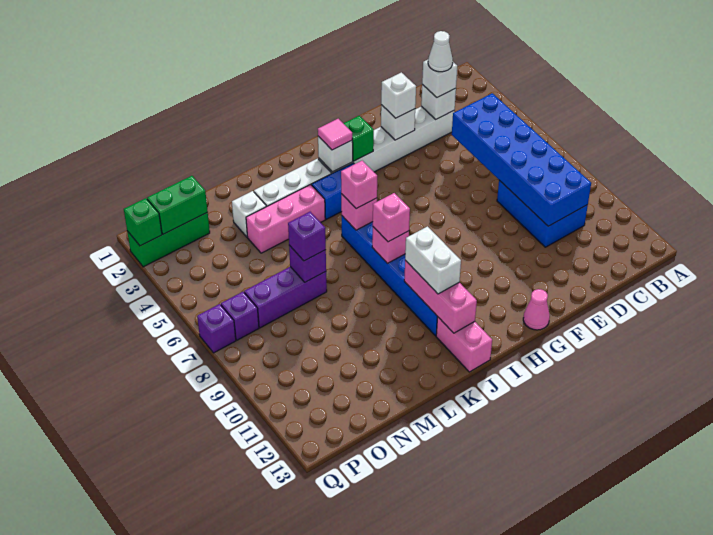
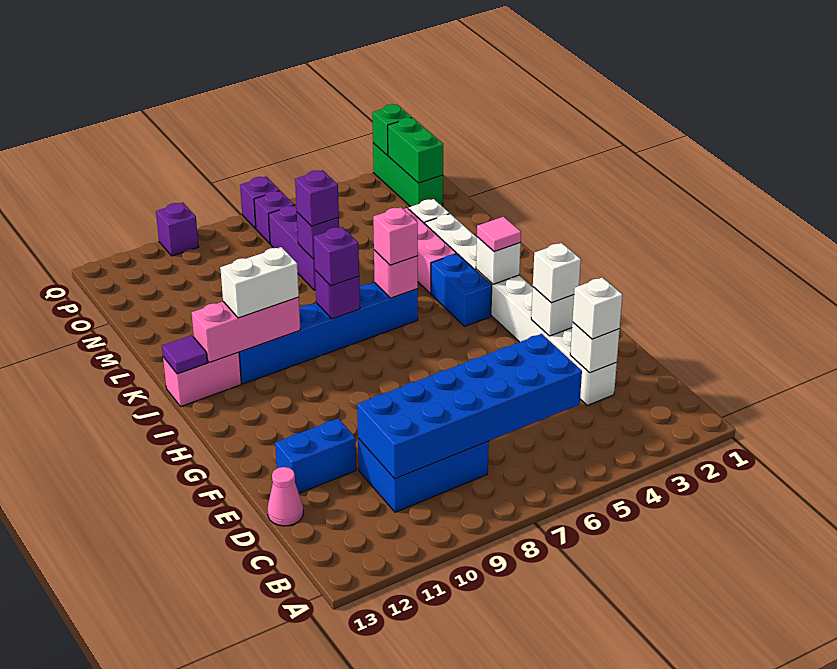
white 1x1 cone [428,31,453,72] -> none
none -> blue 1x2 brick [275,418,356,493]
pink 1x1 cone [523,289,550,330] -> pink 1x1 cone moved to [268,467,303,526]
green 1x1 brick [343,116,374,161] -> none
pink 1x1 brick [372,227,409,263] -> purple 1x1 brick [315,270,360,319]
pink 1x1 brick [373,193,410,242] -> purple 1x1 brick [314,227,359,286]
none -> purple 1x1 tile [162,335,208,374]
none -> purple 1x1 brick [156,203,199,256]

